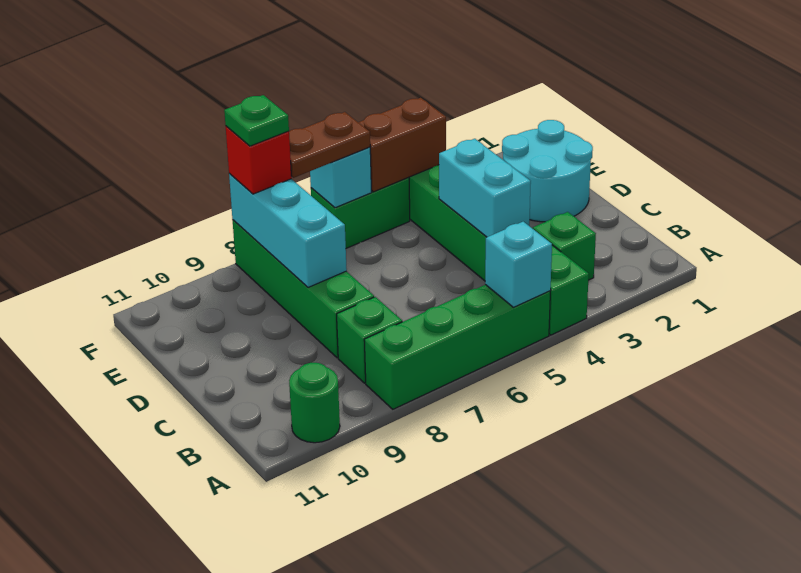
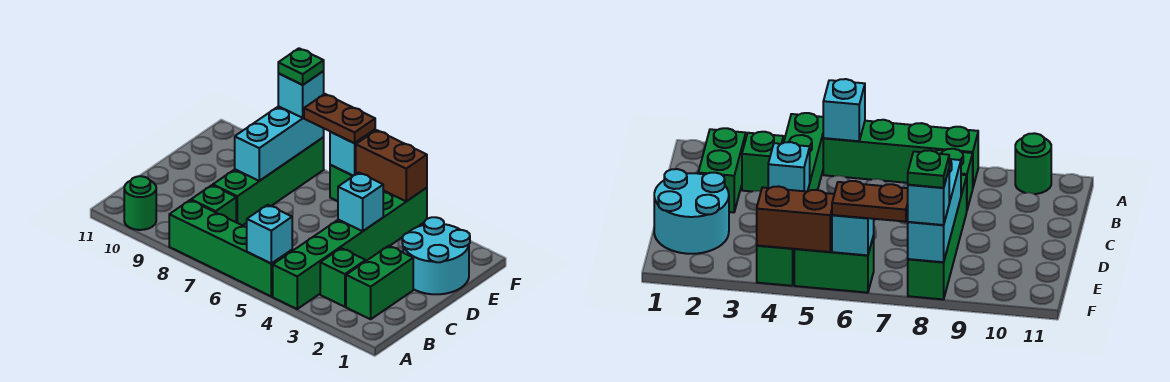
none -> green 1x2 brick [346,246,413,319]
cyan 1x2 brick [439,139,531,237] -> cyan 1x1 brick [338,173,383,231]
red 1x1 brick [226,126,292,194] -> cyan 1x1 brick [278,71,324,118]

